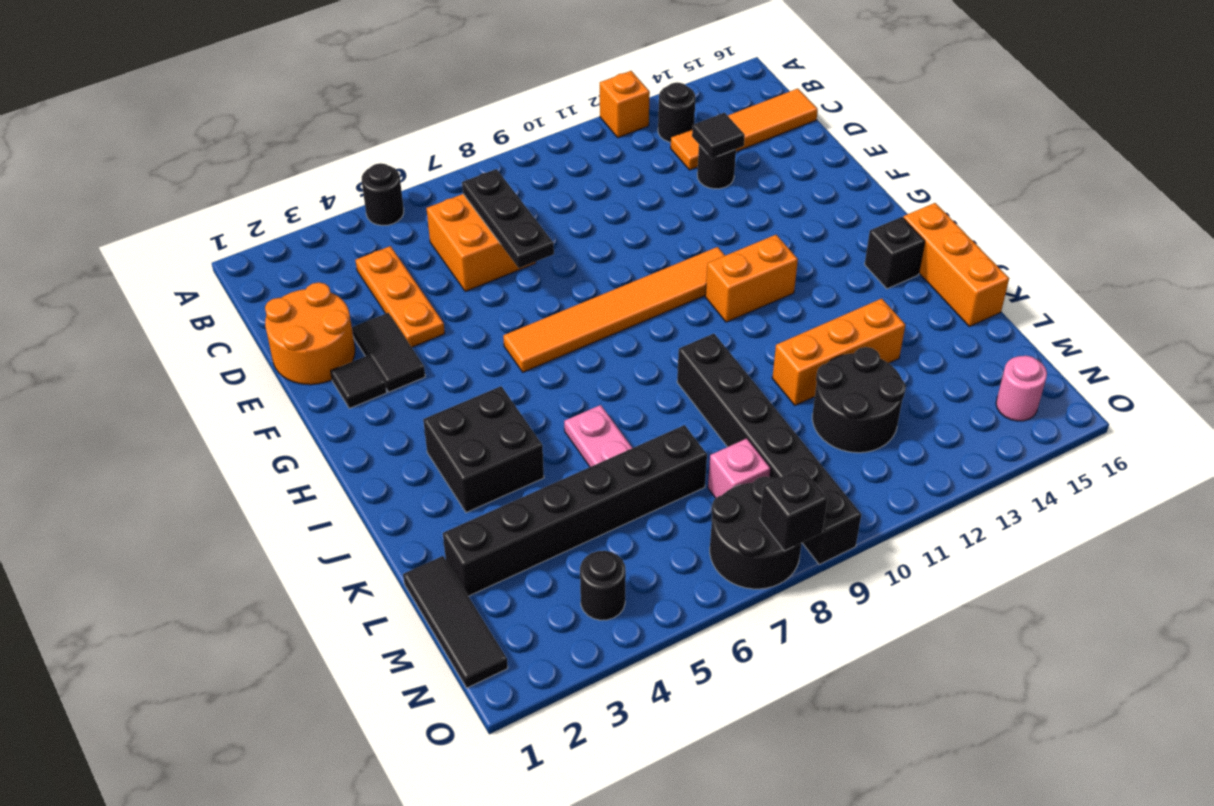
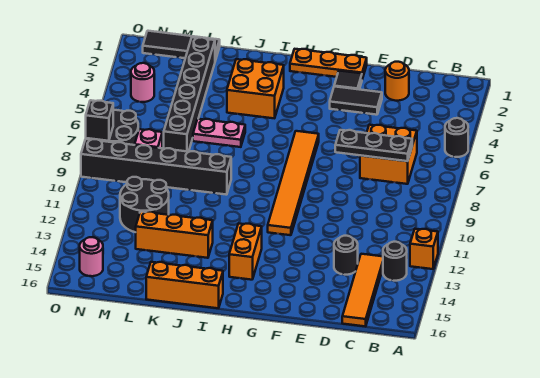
orange 1x3 plate [355,246,445,347] -> orange 1x3 plate moved to [290,49,367,79]
orange 2x2 round brick [265,282,355,385] -> orange 1x1 round brick [385,62,409,101]
black 1x1 tile [692,113,745,158] -> none
orange 1x2 brick [705,235,798,322] -> orange 1x2 brick moved to [229,223,262,280]
black 2x2 brick [423,386,544,513] -> orange 2x2 brick [227,59,284,118]
black 1x1 brick [865,217,925,289] -> none
orange 1x3 brick [772,299,905,405] -> orange 1x3 brick turned to [136,211,213,258]
black 1x1 round brick [580,551,626,620] -> pink 1x1 round brick [131,63,154,102]

